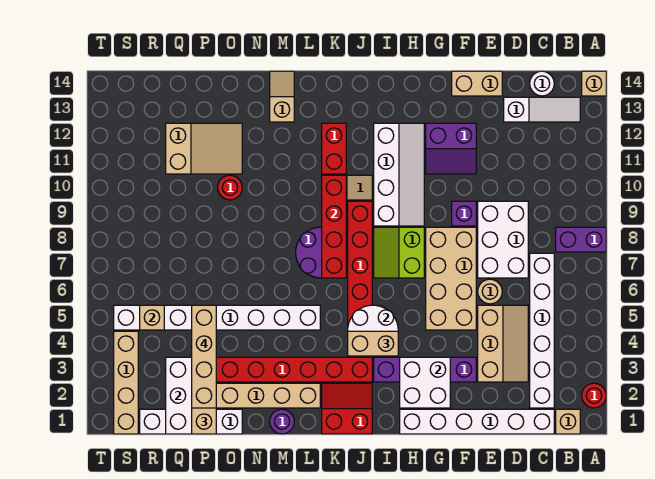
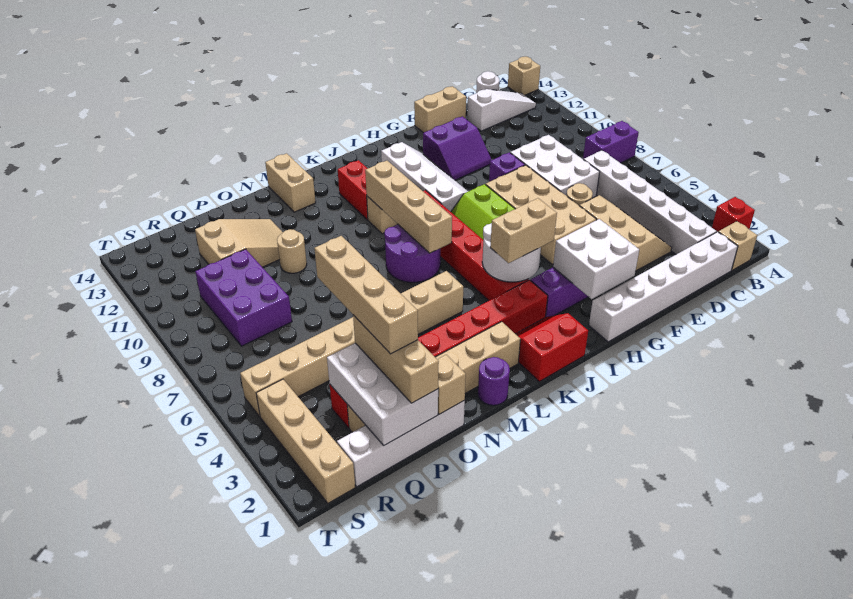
red 1x1 round brick [582,383,606,408] -> red 1x1 brick [712,197,755,232]
red 1x4 brick [322,175,346,278] -> tan 1x4 brick [365,161,452,253]
white 1x8 brick [114,305,320,330] -> tan 1x8 brick [240,271,463,416]
tan 1x2 slope [270,71,294,122] -> tan 1x2 brick [265,153,316,212]
red 1x1 round brick [218,175,242,200] -> tan 1x1 round brick [277,229,307,273]
none -> purple 2x3 brick [195,249,292,346]
tan 1x1 brick [140,305,164,330] -> tan 1x1 brick moved to [437,355,466,414]

